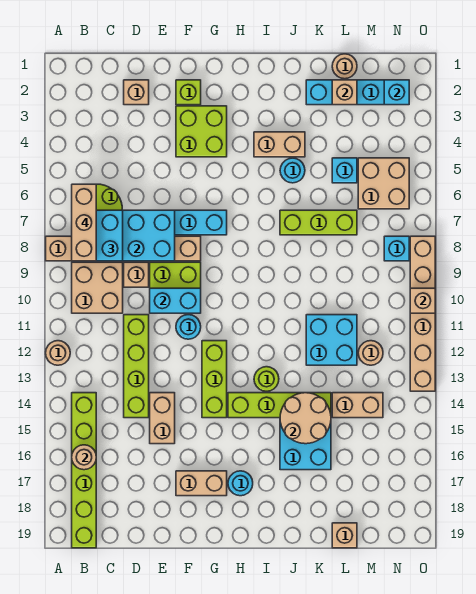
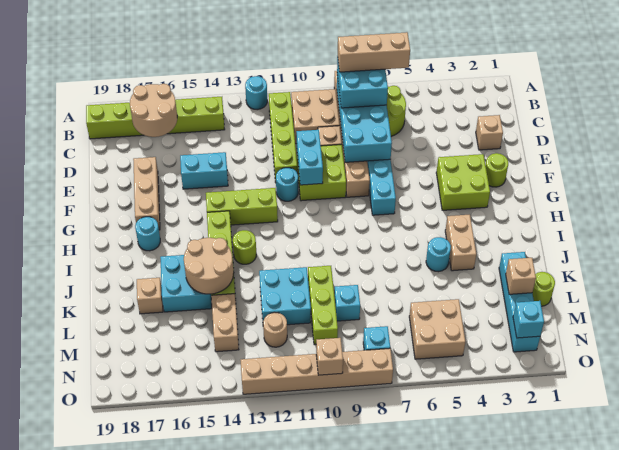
tan 1x1 round brick [46,341,70,365] -> cyan 1x1 round brick [245,76,267,110]
tan 1x1 round brick [72,445,96,470] -> tan 2x2 round brick [130,84,177,137]
lime 1x4 brick [124,315,149,418] -> lime 1x4 brick turned to [269,92,297,183]
tan 1x2 brick [150,393,175,444] -> cyan 1x2 brick [180,152,228,189]
lime 1x1 brick [176,80,201,105] -> lime 1x1 round brick [486,153,508,187]
tan 1x2 brick [176,471,227,496] -> tan 1x3 brick [133,157,160,230]
lime 1x3 brick [280,210,357,235] -> lime 1x3 brick moved to [308,266,338,345]
tan 1x1 round brick [332,54,357,79] -> lime 1x1 round brick [533,272,555,306]
cyan 1x1 brick [332,158,357,183] -> cyan 1x1 brick moved to [334,285,360,321]
tan 1x1 brick [332,523,357,548] -> tan 1x1 brick moved to [137,278,163,314]

